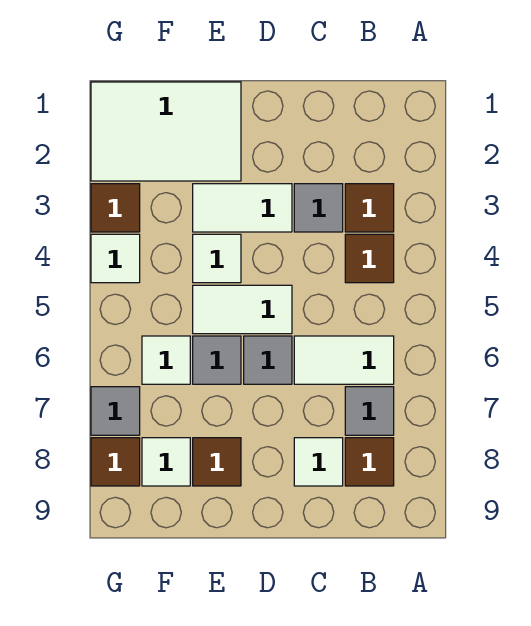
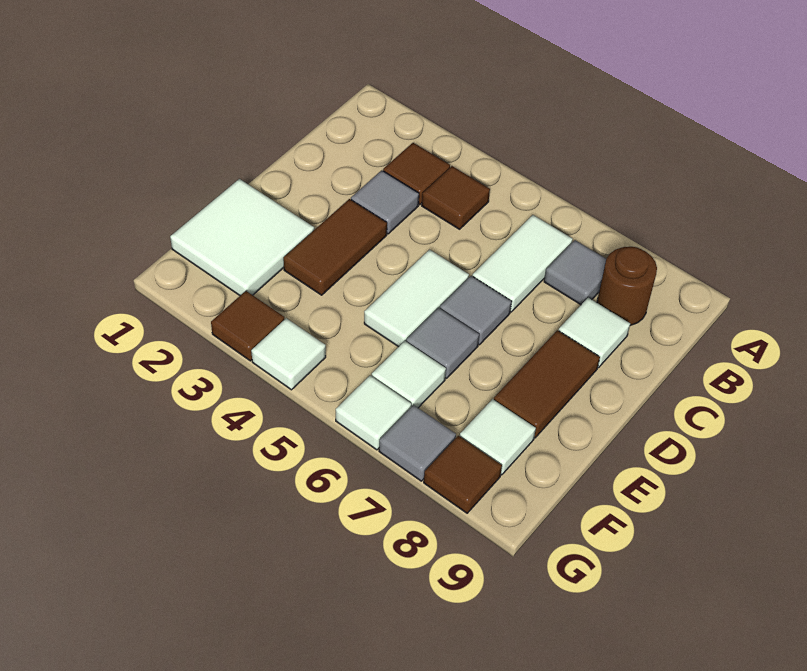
brown 1x1 tile [345,438,394,486] -> brown 1x1 round brick [597,247,657,326]
white 1x2 tile [193,184,292,232] -> brown 1x2 tile [283,199,387,295]
white 2x3 tile [91,82,241,181] -> white 2x2 tile [170,179,314,295]
white 1x1 tile [193,234,241,283] -> white 1x1 tile moved to [336,376,411,450]
brown 1x1 tile [193,438,241,486] -> brown 1x2 tile [494,330,600,438]

